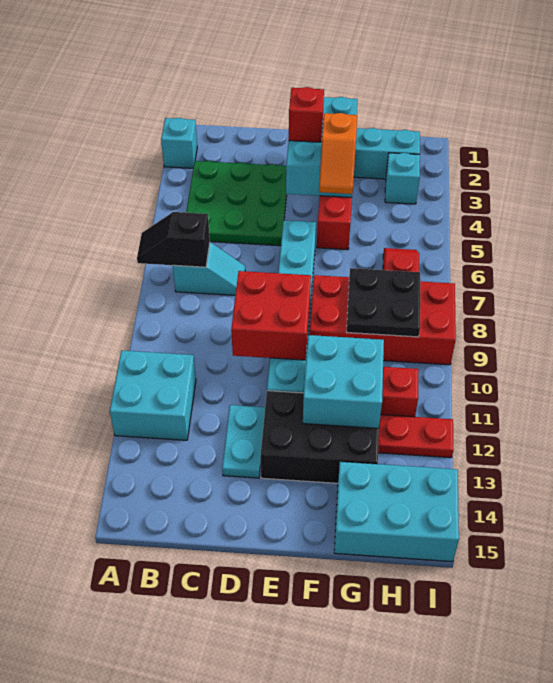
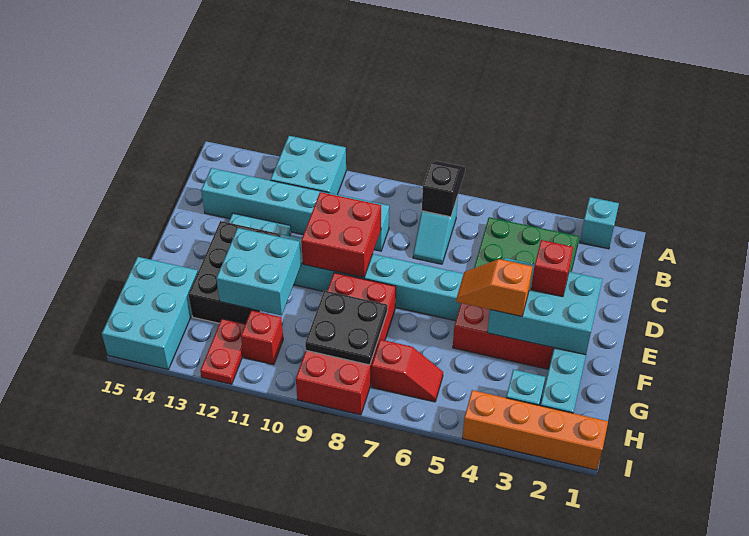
none -> cyan 1x6 brick [201,168,389,251]
none -> orange 1x4 brick [462,390,608,470]

